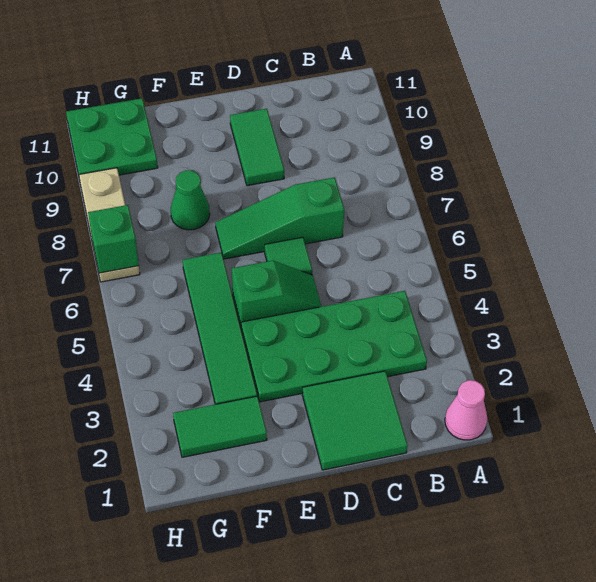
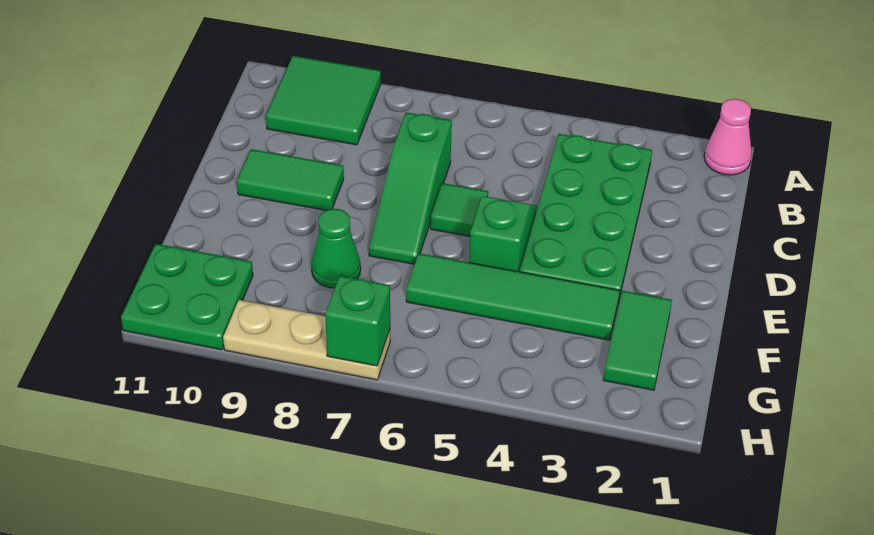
green 2x2 tile [302,371,408,470] -> green 2x2 tile moved to [266,56,381,145]

